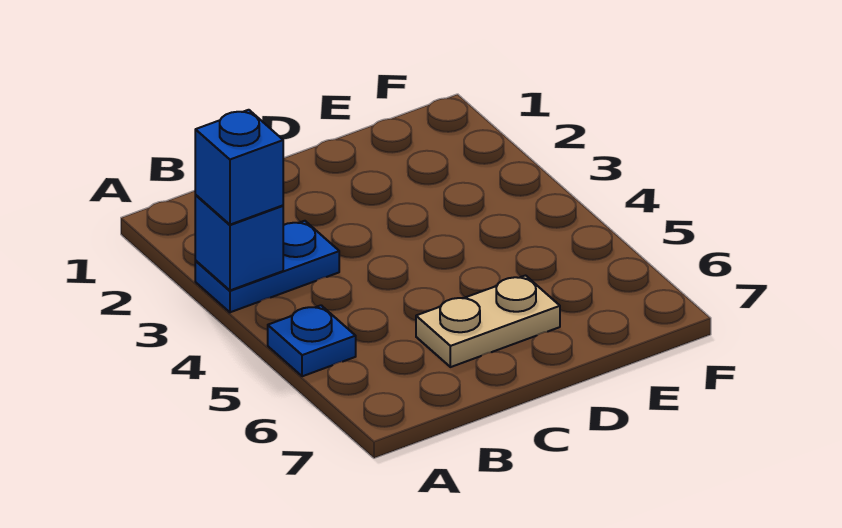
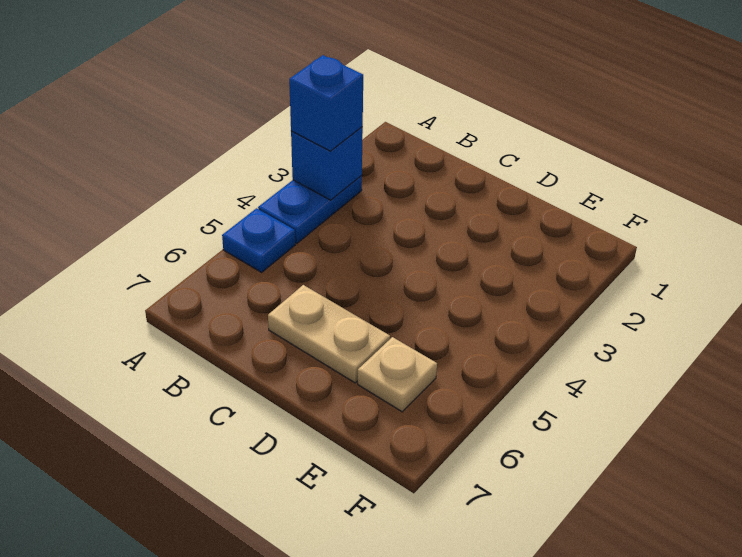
blue 1x2 plate [195,221,339,312] -> blue 1x2 plate turned to [258,176,362,243]
none -> tan 1x1 plate [358,337,437,412]

